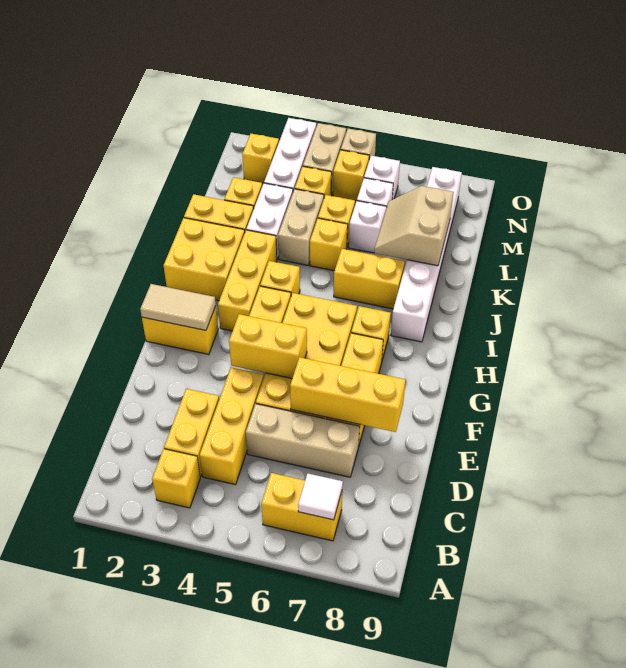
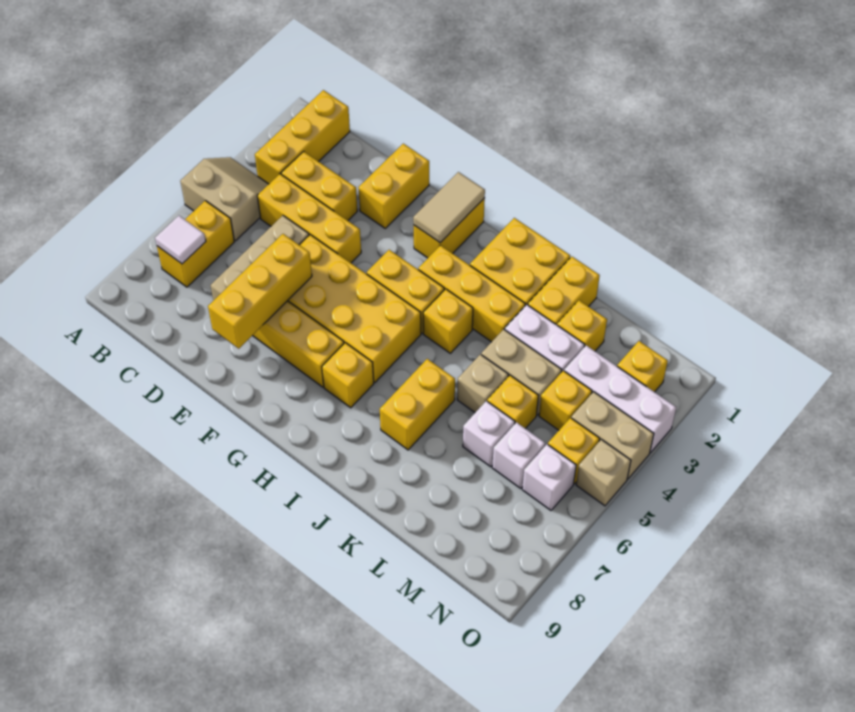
yellow 1x1 brick [152,449,200,508] -> yellow 1x3 brick [255,90,350,184]
yellow 1x2 brick [229,314,307,378] -> yellow 1x2 brick moved to [358,144,429,228]
white 1x6 brick [391,167,462,342] -> none
yellow 1x1 brick [310,218,348,271] -> tan 1x1 brick [457,354,509,412]
tan 2x2 slope [374,186,454,266] -> tan 2x2 slope moved to [180,157,269,241]

